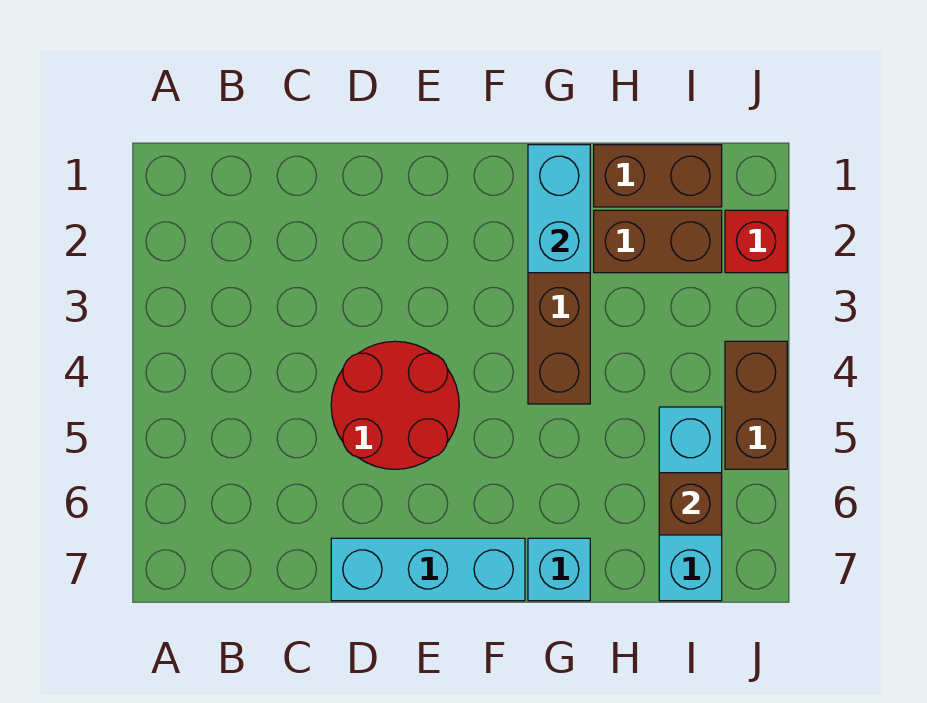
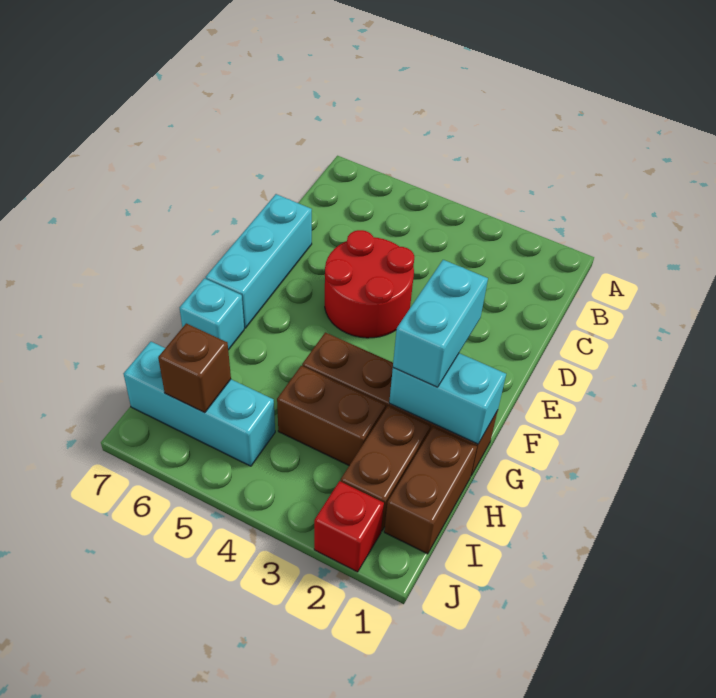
none -> cyan 1x2 brick [393,260,488,387]
brown 1x2 brick [725,341,787,469] -> brown 1x2 brick moved to [277,366,386,465]

